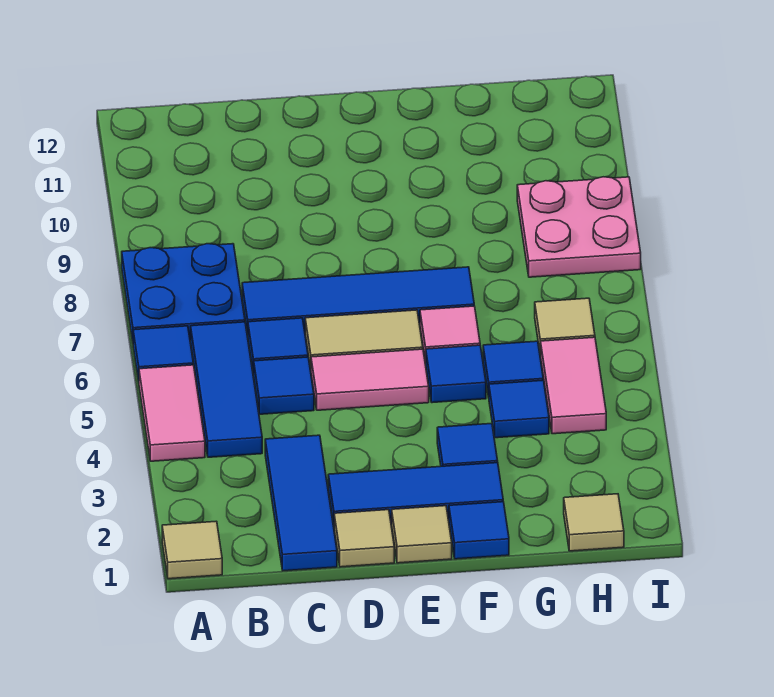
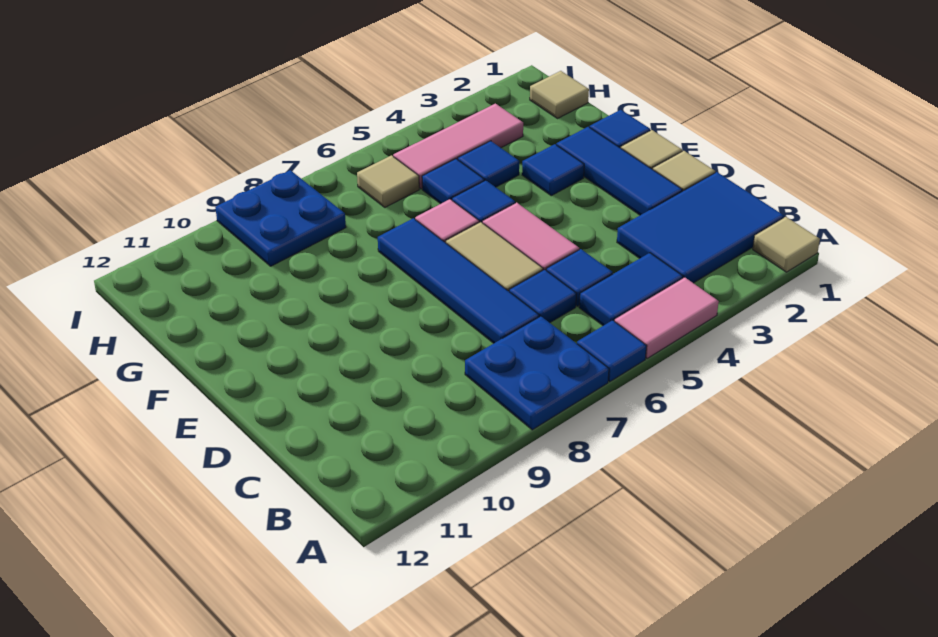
blue 1x3 tile [191,322,262,457] -> blue 1x2 tile [579,253,683,326]
blue 1x3 tile [265,435,337,571] -> blue 2x3 tile [617,172,784,283]
pink 1x2 tile [541,337,606,434] -> pink 1x3 tile [393,104,523,189]
pink 2x2 plate [517,177,641,277] -> blue 2x2 plate [215,170,346,266]

